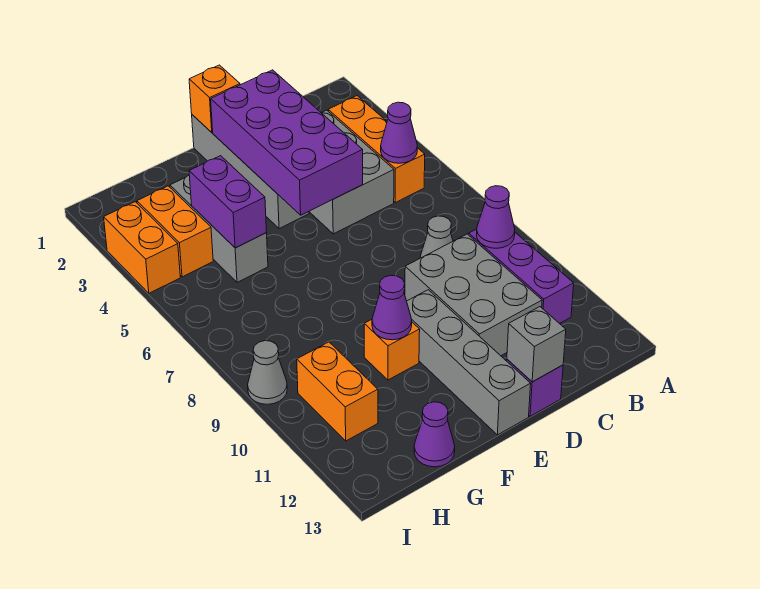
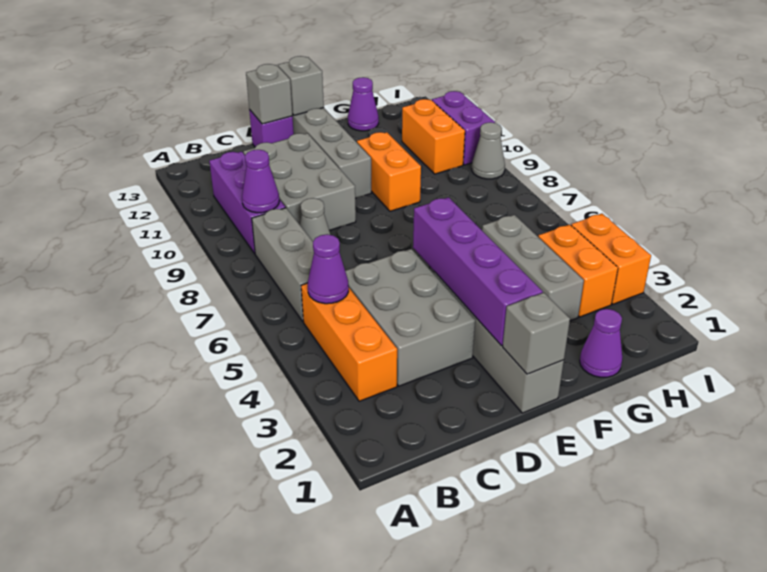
none -> grey 1x3 brick [252,208,314,321]
purple 2x4 brick [211,70,363,215] -> purple 1x4 brick [413,197,543,346]
orange 1x1 brick [189,65,240,132] -> grey 1x1 brick [503,293,570,374]
none -> grey 1x1 brick [278,56,324,115]
orange 1x1 brick [364,320,420,380] -> orange 1x2 brick [357,132,421,211]
purple 1x1 cone [372,275,412,340] -> purple 1x1 cone moved to [580,309,622,377]
purple 1x2 brick [189,156,267,248] -> purple 1x2 brick moved to [432,91,495,165]

